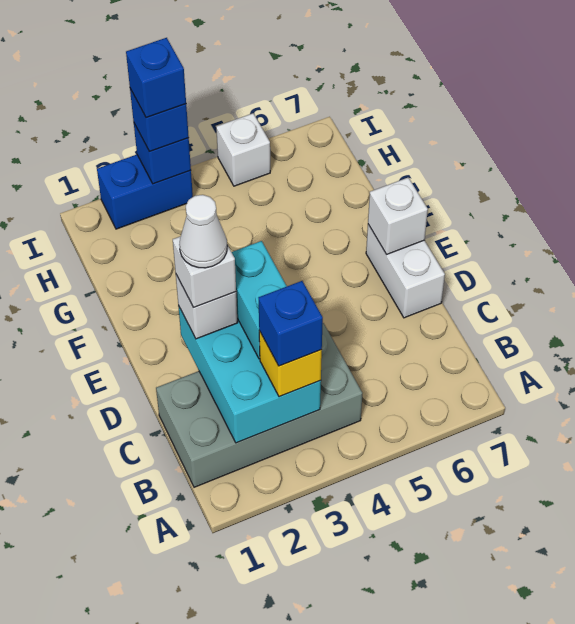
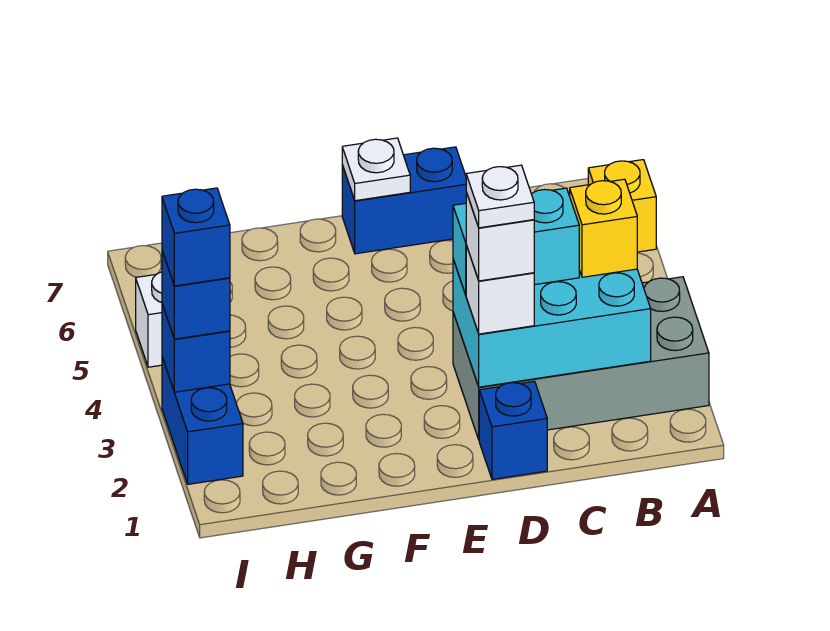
none -> yellow 1x1 brick [588,160,656,252]
grey 2x4 brick [156,323,362,487] -> grey 2x4 brick turned to [453,277,709,439]
blue 1x1 brick [259,281,323,366] -> blue 1x1 brick moved to [479,381,547,479]
white 1x1 cone [179,195,227,268] -> white 1x1 plate [466,165,534,228]
white 1x2 brick [366,224,445,318] -> blue 1x2 brick [342,147,466,254]
white 1x1 brick [368,178,428,254] -> white 1x1 plate [342,138,410,201]

